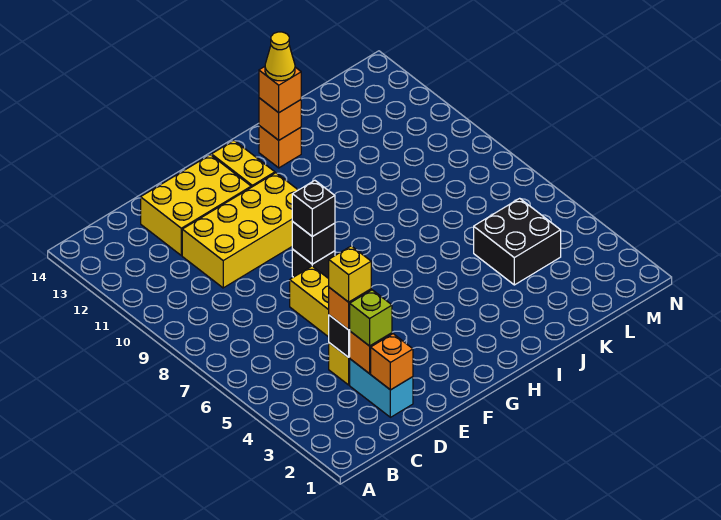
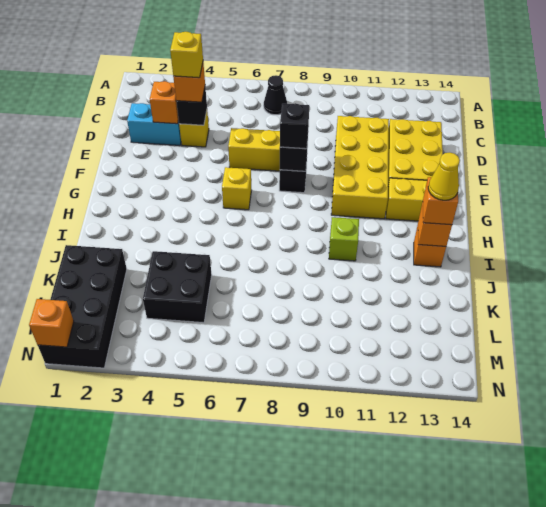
none -> black 1x1 cone [264,75,287,115]
orange 1x1 brick [371,334,413,390] -> orange 1x1 brick moved to [29,299,74,347]
lime 1x1 brick [349,290,392,346] -> lime 1x1 brick moved to [329,217,359,261]
none -> yellow 1x1 brick [222,167,251,210]
none -> black 2x4 brick [38,245,127,368]

